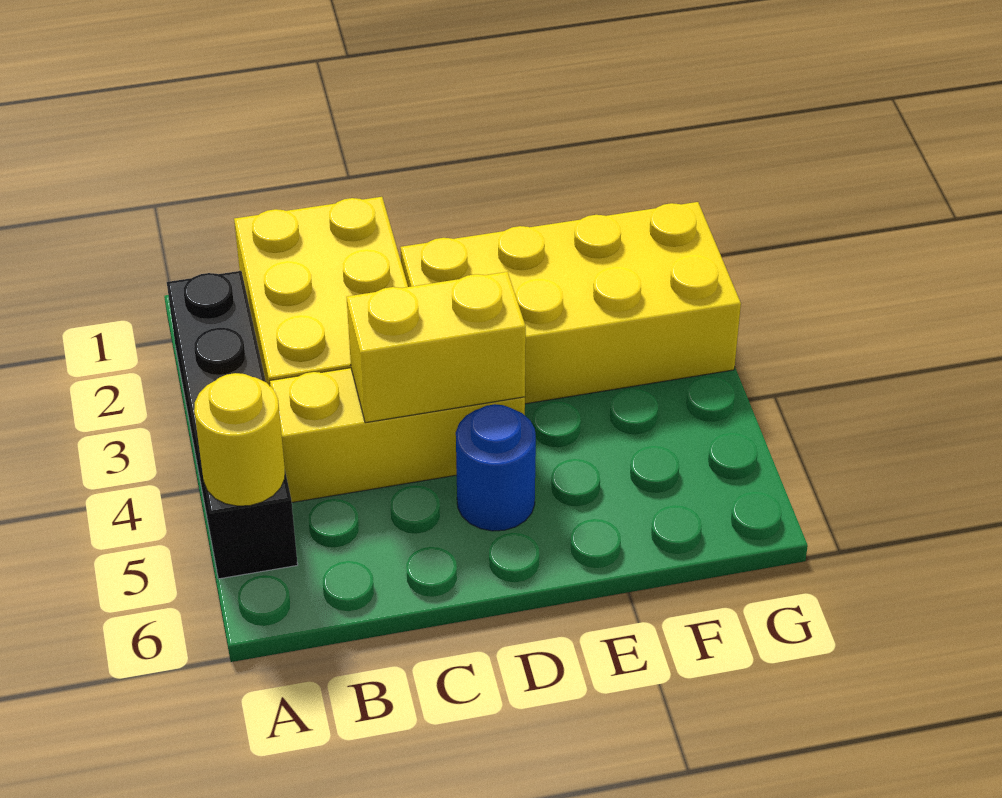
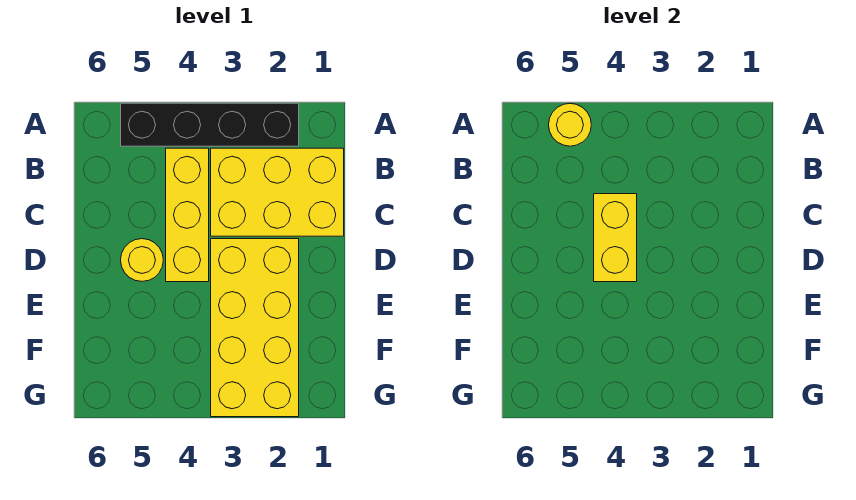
blue 1x1 round brick [456,404,536,531] -> yellow 1x1 round brick [121,239,163,281]

